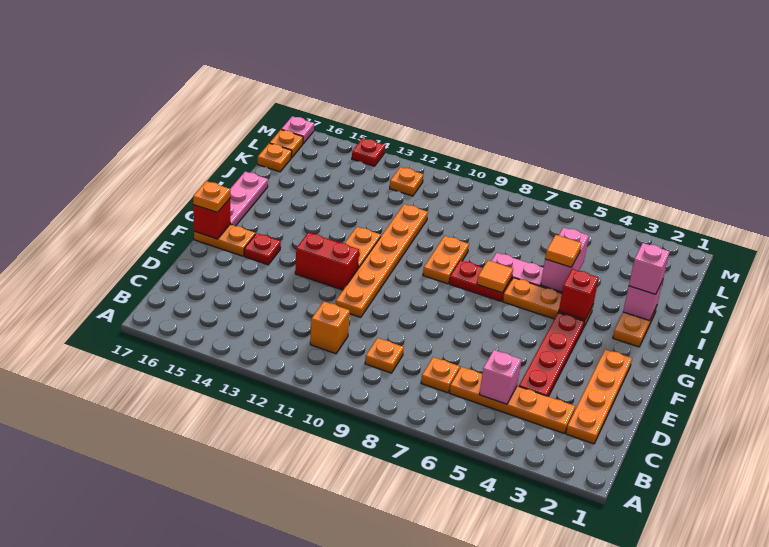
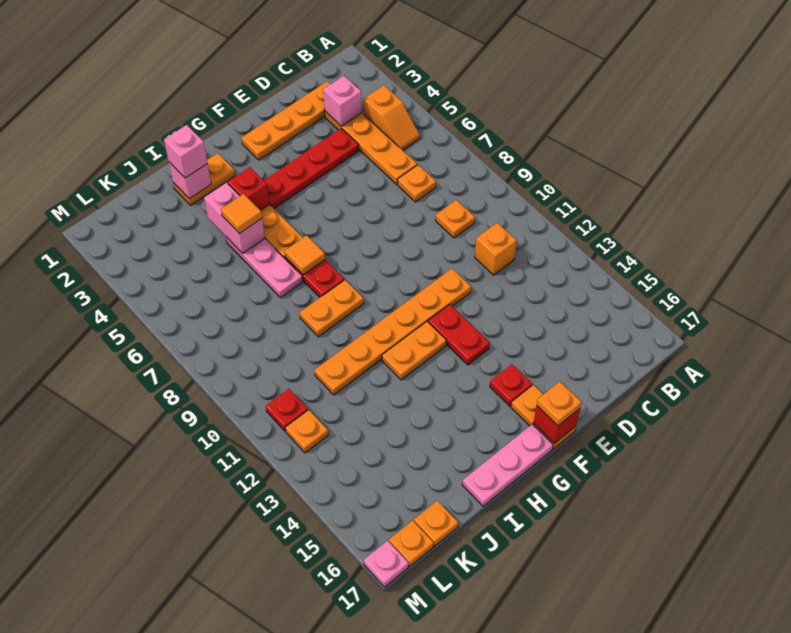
none -> orange 1x2 slope [363,85,420,150]
pink 1x1 brick [479,350,521,404] -> pink 1x1 brick moved to [323,76,362,126]
red 1x2 brick [295,233,359,290] -> red 1x2 plate [428,304,490,365]
pink 1x2 brick [541,227,589,292] -> pink 1x2 brick turned to [204,183,265,253]
red 1x1 plate [352,138,385,166] -> red 1x1 plate moved to [266,389,308,431]

